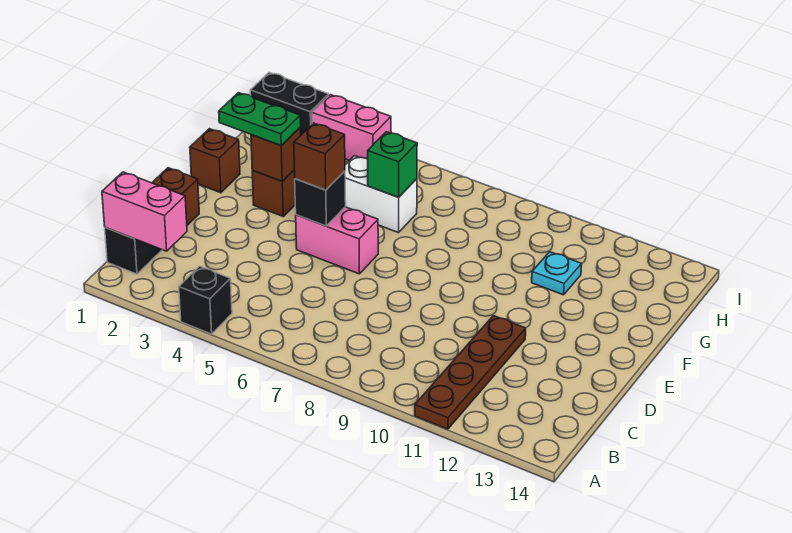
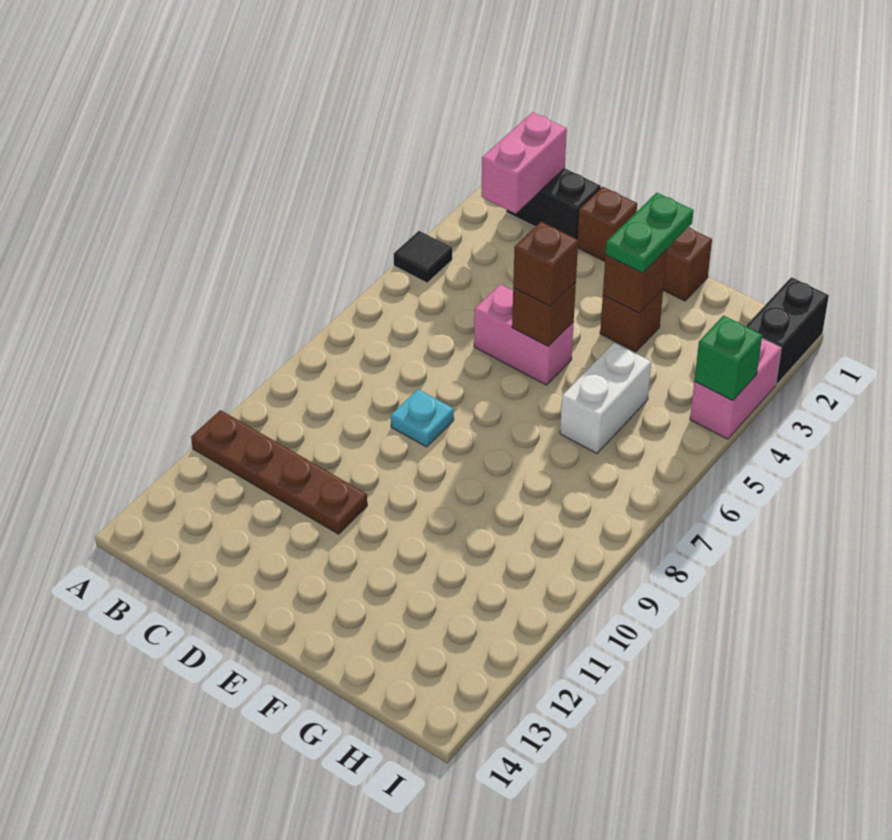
black 1x1 brick [179,266,232,334] -> black 1x1 tile [394,231,452,283]
pink 1x2 brick [296,207,378,274] -> pink 1x2 brick turned to [474,284,574,385]
black 1x1 brick [295,171,346,226] -> brown 1x1 brick [512,282,576,346]
green 1x1 brick [368,132,417,197] -> green 1x1 brick moved to [694,316,762,401]
cyan 1x1 plate [532,252,582,295] -> cyan 1x1 plate moved to [391,389,454,447]

